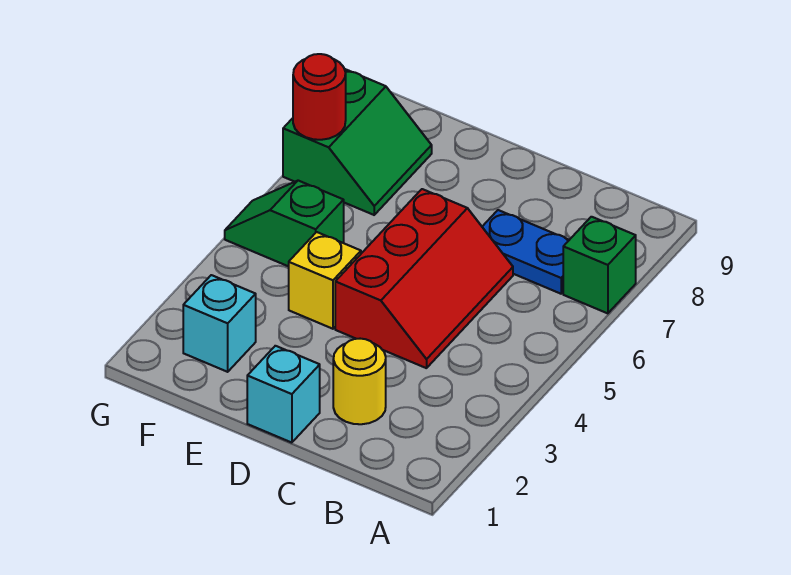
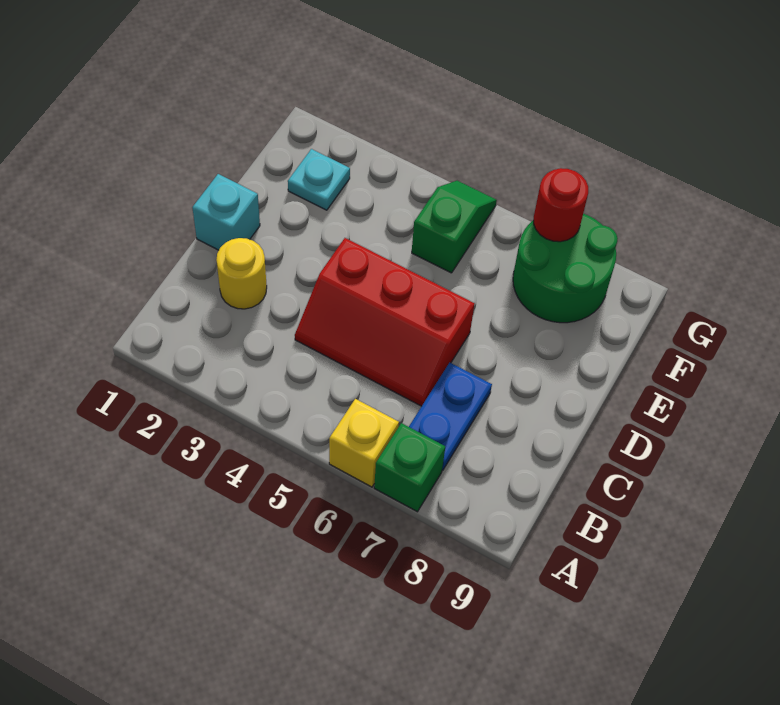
yellow 1x1 brick [289,232,361,329] -> yellow 1x1 brick moved to [329,399,399,487]
cyan 1x1 brick [183,275,256,372] -> cyan 1x1 plate [288,149,350,210]
green 2x2 slope [283,69,432,215] -> green 2x2 round brick [513,214,618,323]

